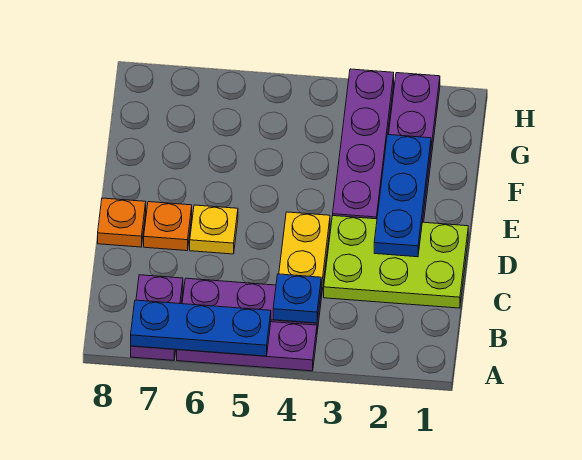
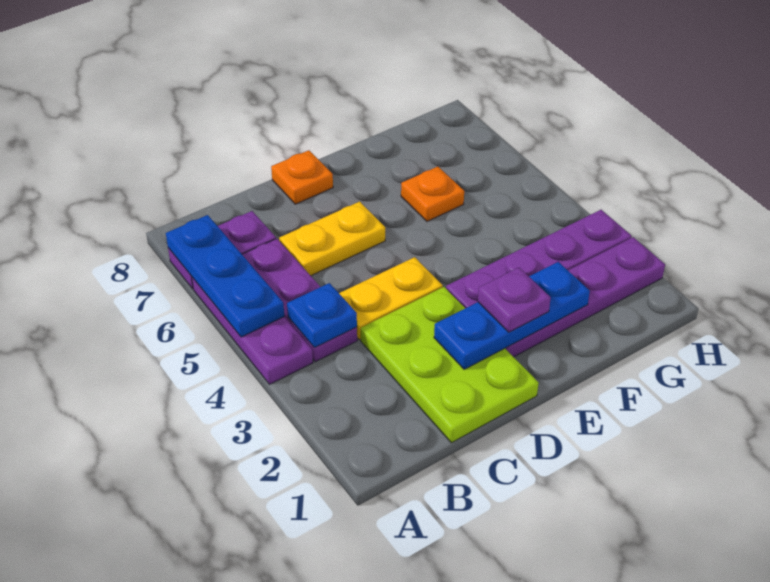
yellow 1x1 plate [190,205,238,254] -> yellow 1x2 plate [279,201,385,276]
orange 1x1 plate [144,202,192,251] -> orange 1x1 plate moved to [401,167,464,221]
none -> purple 1x1 plate [478,268,551,332]

